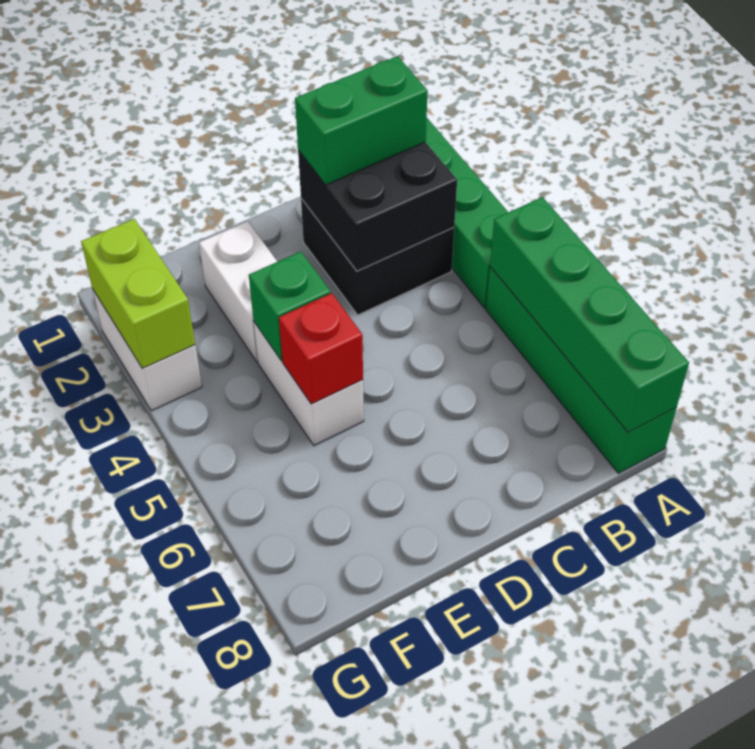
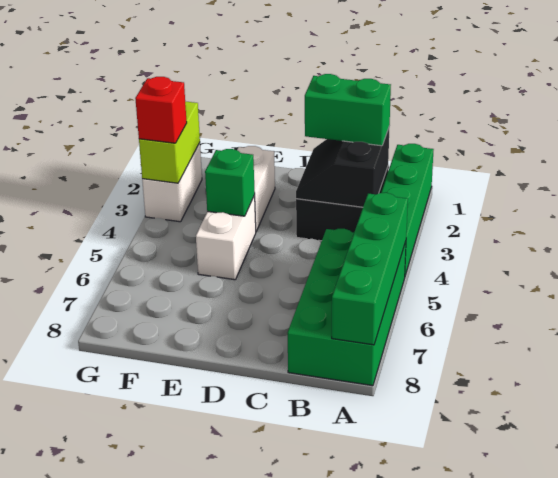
green 1x4 brick [486,267,677,473] -> green 2x4 brick [288,229,406,386]
black 2x2 brick [298,142,457,271] -> black 2x2 slope [296,126,390,207]
red 1x1 brick [279,293,363,404] -> red 1x1 brick moved to [135,77,187,143]

